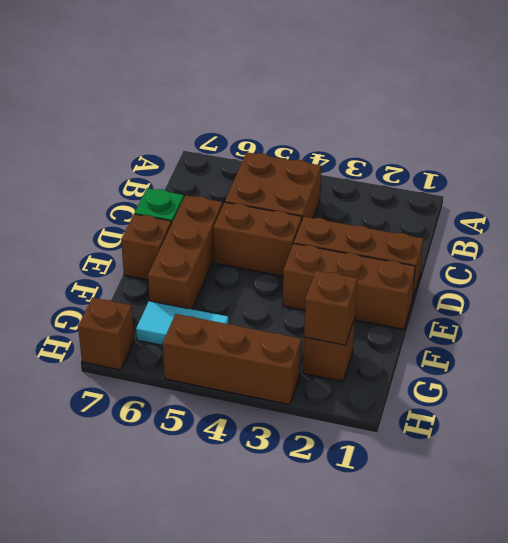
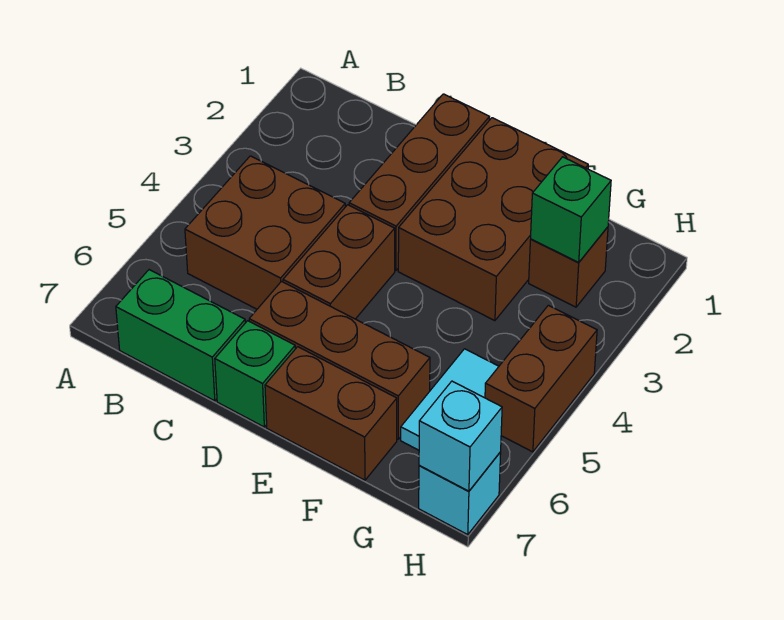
none -> green 1x2 brick [116,270,245,401]
brown 1x3 brick [283,244,415,329] -> brown 2x3 brick [398,118,588,321]
brown 1x1 brick [121,214,171,280] -> brown 1x2 brick [265,347,397,480]
brown 1x1 brick [304,270,357,345] -> green 1x1 brick [531,157,611,262]
brown 1x3 brick [163,314,301,405] -> brown 1x2 brick [485,305,597,452]
brown 1x1 brick [78,298,134,370] -> cyan 1x1 brick [419,452,501,535]
none -> cyan 1x1 brick [419,381,502,491]

